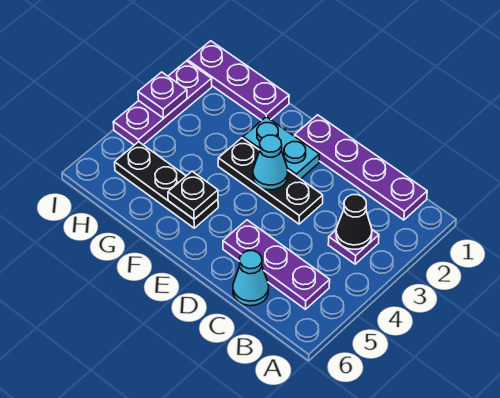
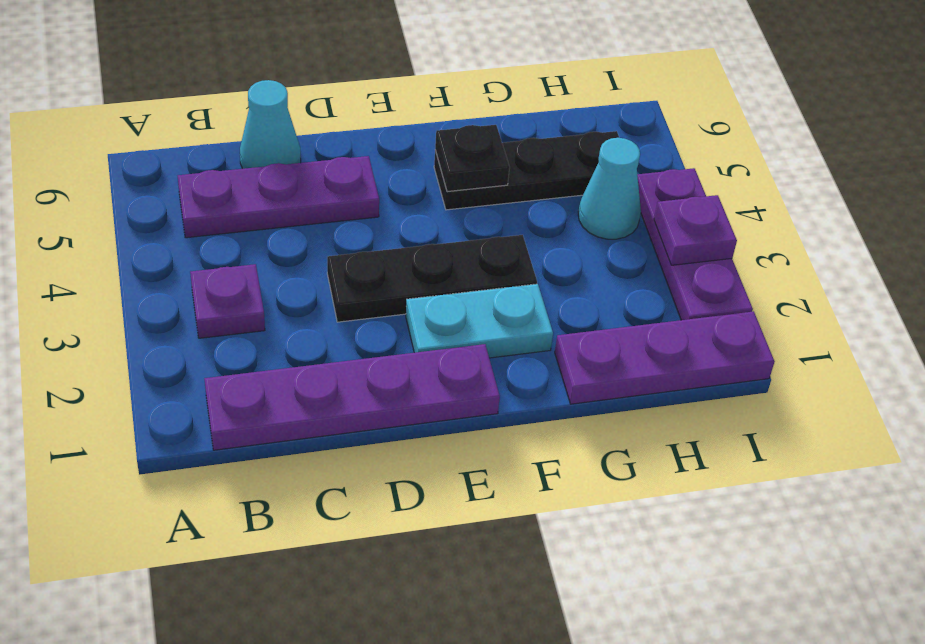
black 1x1 cone [336,195,372,249] -> none
cyan 1x1 cone [253,135,288,190] -> cyan 1x1 cone moved to [578,138,641,239]

